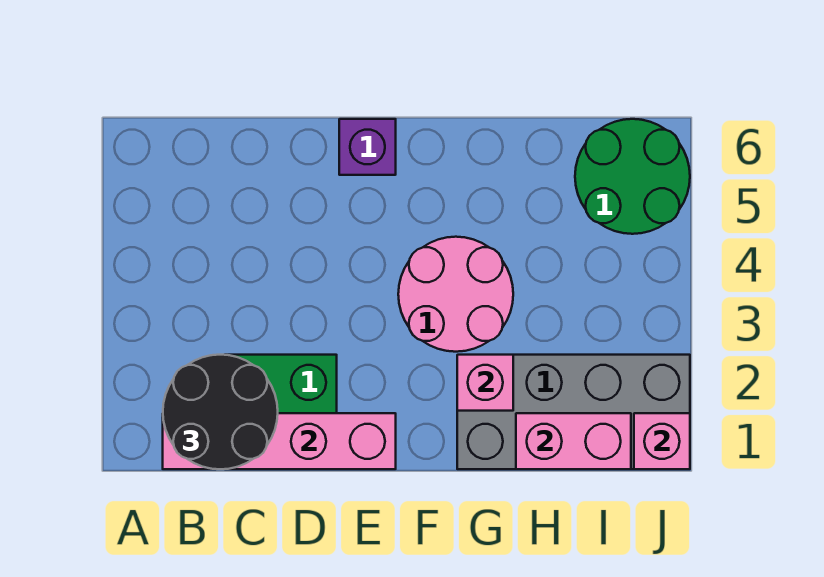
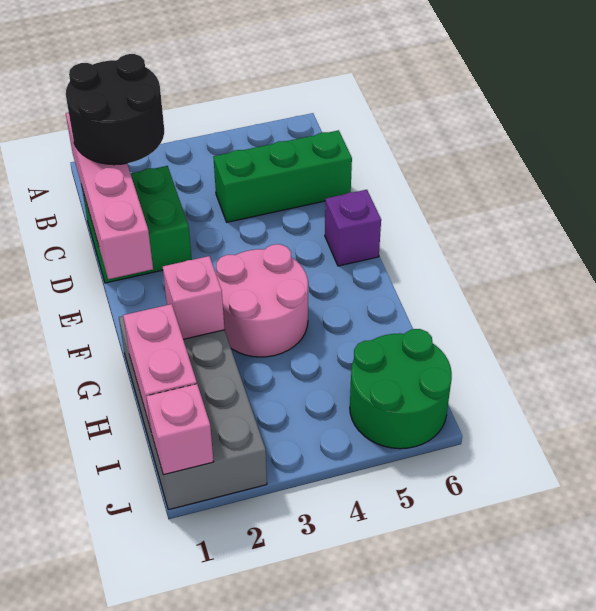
none -> green 1x3 brick [213,130,352,222]

